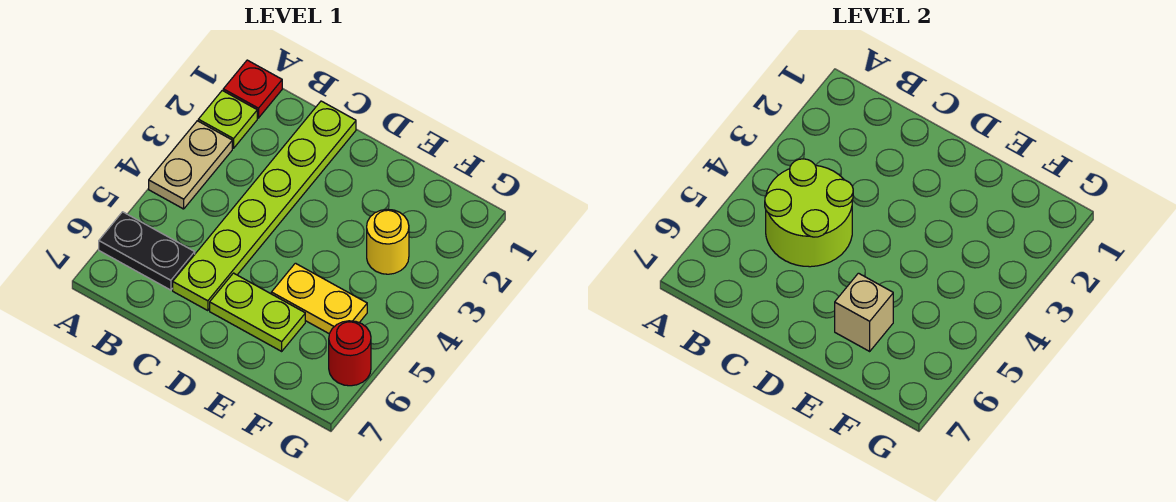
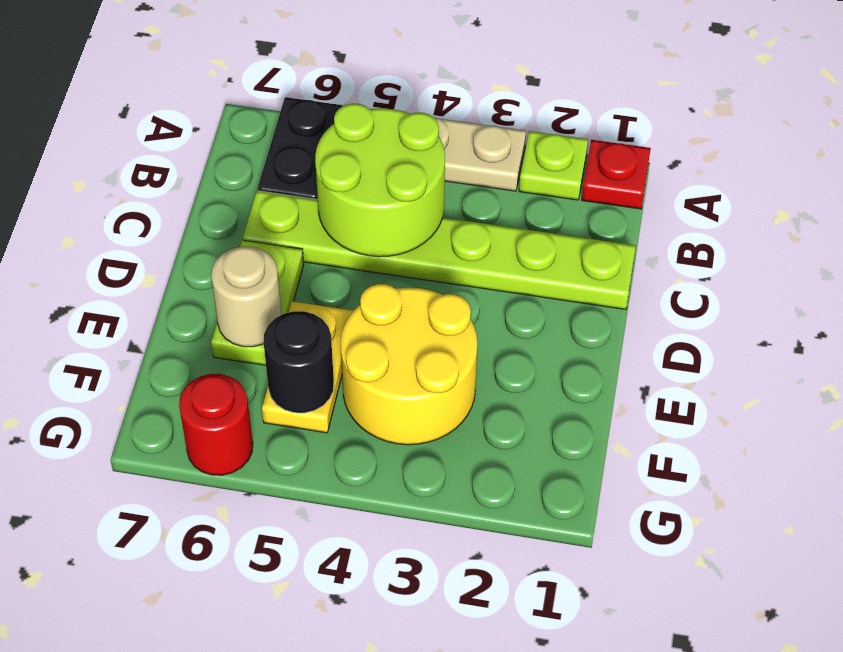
tan 1x1 brick [835,273,893,351] -> tan 1x1 round brick [211,247,282,347]
yellow 1x1 round brick [367,209,409,274] -> yellow 2x2 round brick [341,284,477,445]
none -> black 1x1 round brick [264,311,334,413]

